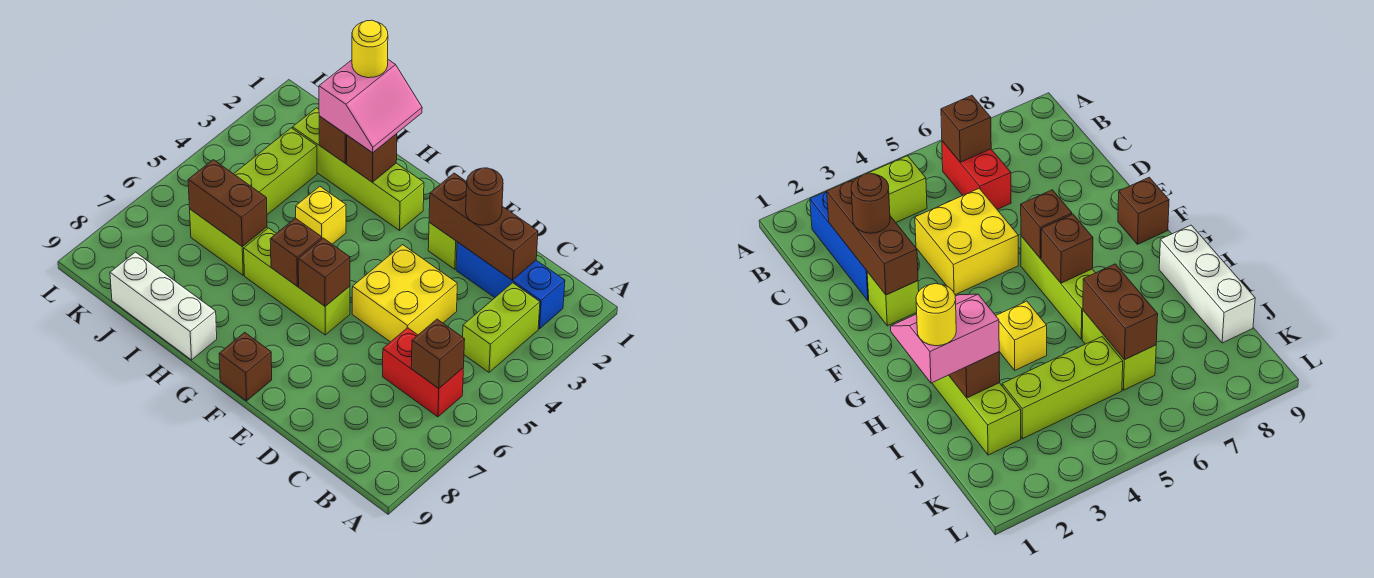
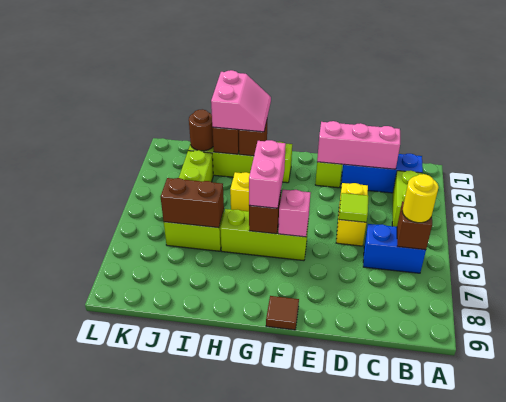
red 1x2 brick [383,328,463,417] -> blue 1x2 brick [363,224,426,273]
brown 1x3 brick [429,173,538,280] -> pink 1x3 brick [317,121,400,169]
brown 1x1 round brick [466,168,503,225] -> brown 1x1 round brick moved to [189,109,213,151]
yellow 2x2 brick [352,245,457,342] -> yellow 1x2 brick [336,183,368,246]
none -> lime 1x1 tile [339,193,369,222]
brown 1x1 brick [298,238,350,306] -> pink 1x1 brick [278,190,310,237]
brown 1x1 brick [219,332,272,401] -> brown 1x1 tile [266,296,299,330]
none -> pink 1x2 brick [249,140,286,208]
white 1x3 brick [110,252,217,360] -> none
yellow 1x1 round brick [352,20,388,78] -> yellow 1x1 round brick moved to [402,174,438,223]

